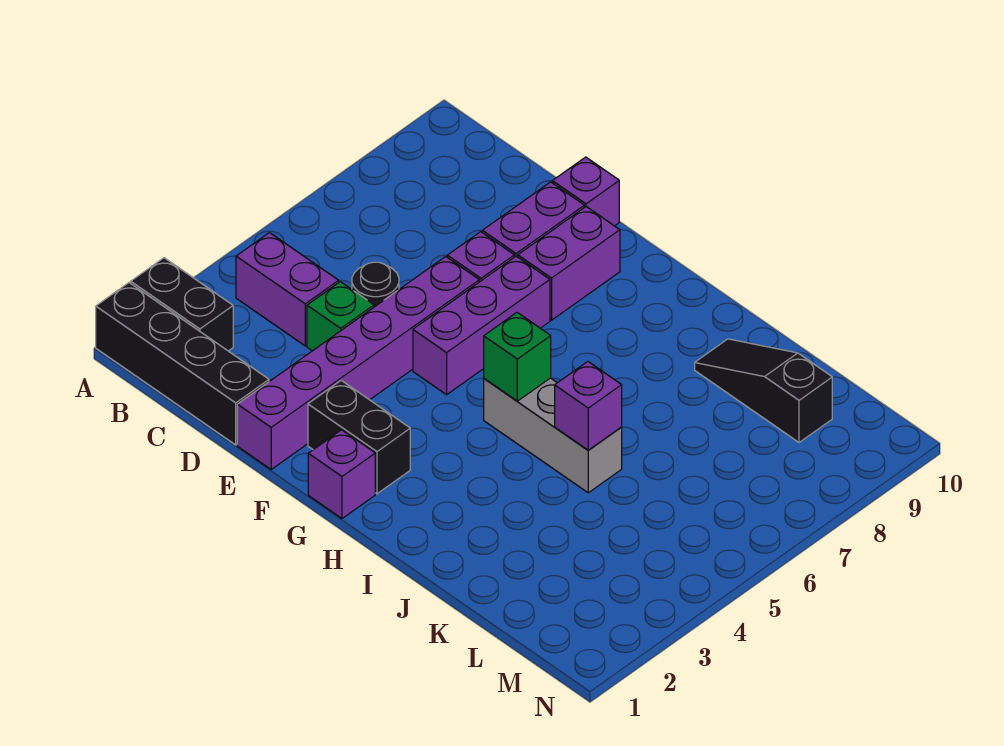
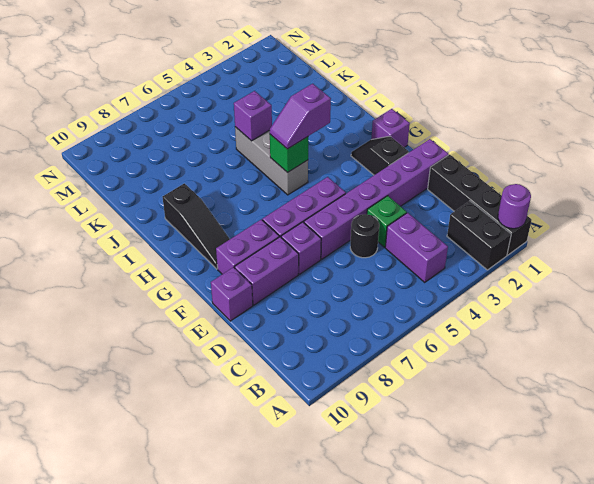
none -> purple 1x1 round brick [498,184,531,229]
black 1x2 brick [308,380,410,494] -> black 1x2 slope [351,136,409,175]
none -> purple 1x2 slope [270,84,331,149]
black 1x3 slope [695,339,832,442] -> black 1x3 slope moved to [163,183,230,269]

